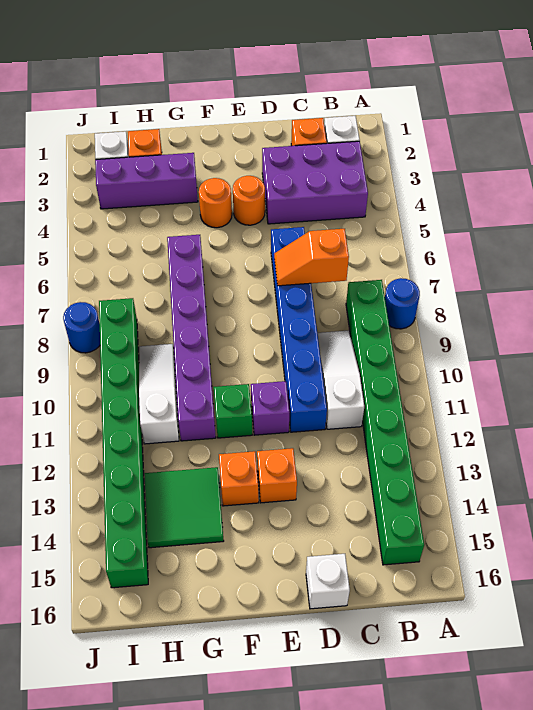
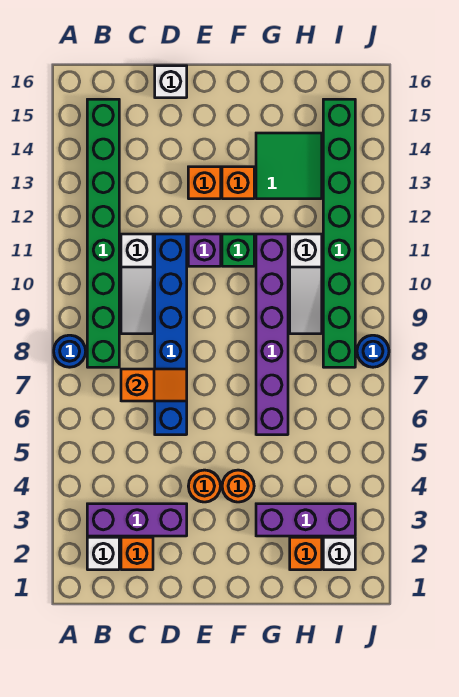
purple 2x3 brick [262,141,368,224] -> purple 1x3 brick [87,504,187,536]

